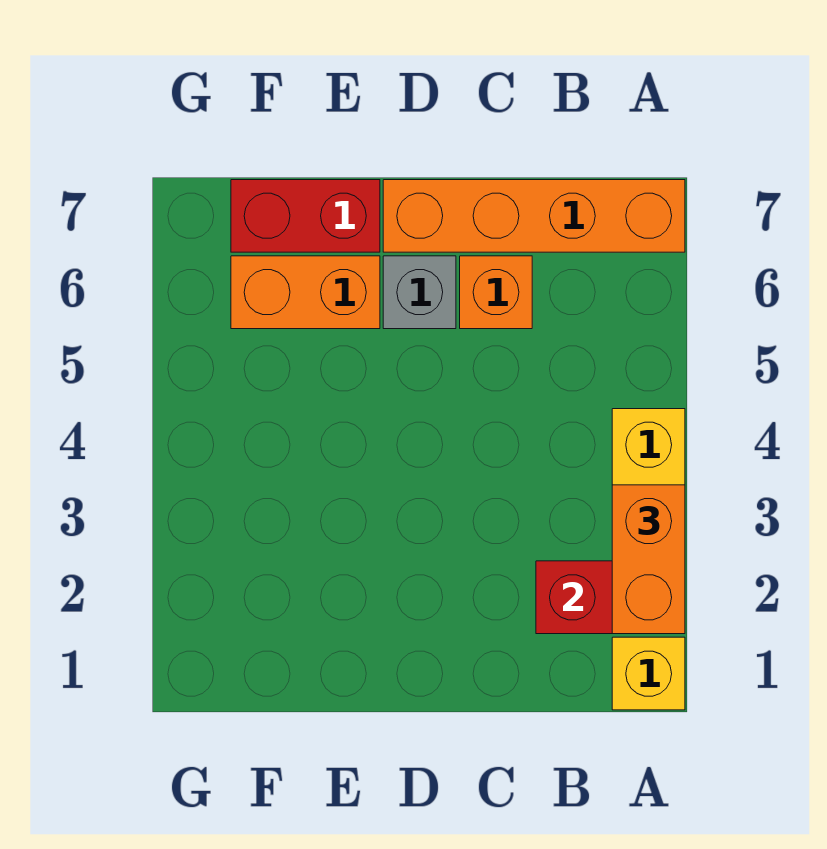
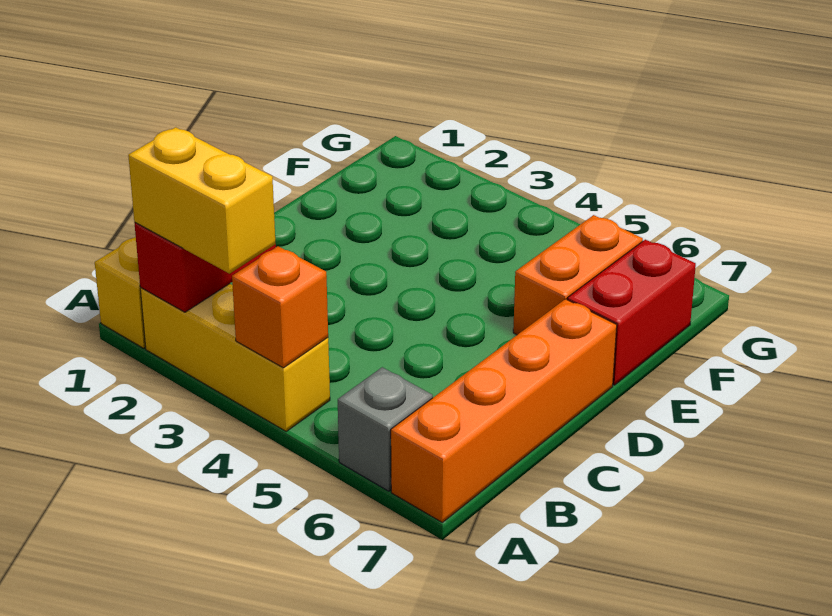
orange 1x2 brick [612,485,685,634] -> yellow 1x2 brick [128,127,276,274]
orange 1x1 brick [460,256,532,329] -> orange 1x1 brick moved to [232,246,328,368]
grey 1x1 brick [383,256,456,329] -> grey 1x1 brick moved to [338,367,433,491]

